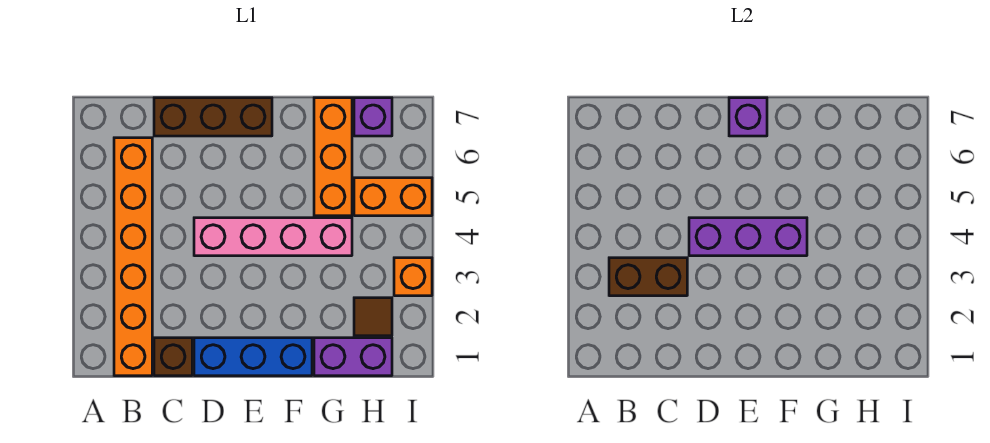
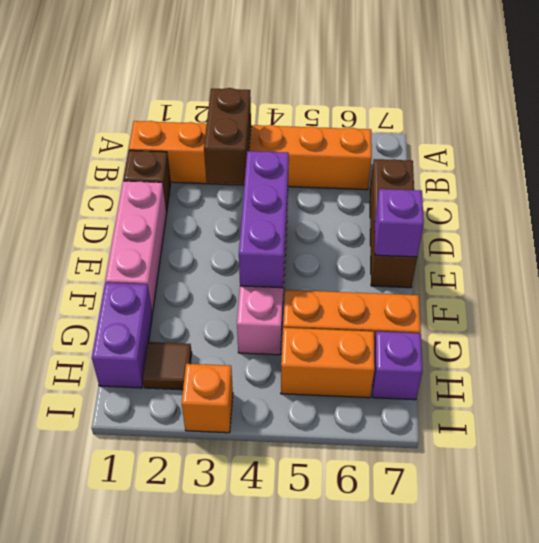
blue 1x3 brick [194,338,312,376] -> pink 1x3 brick [105,181,167,312]
orange 1x2 brick [354,178,432,216] -> orange 1x2 brick turned to [281,328,375,398]

